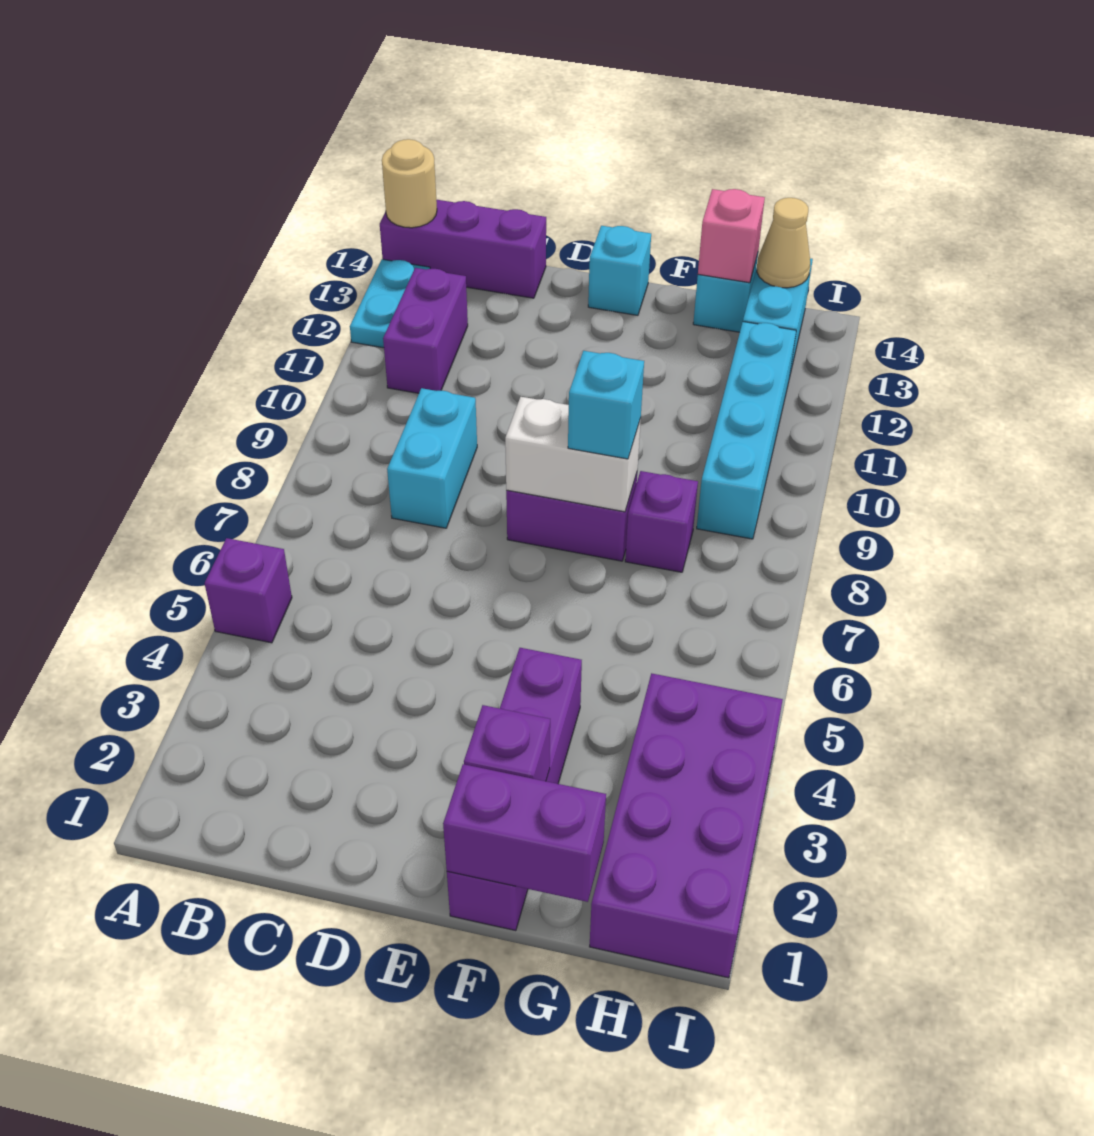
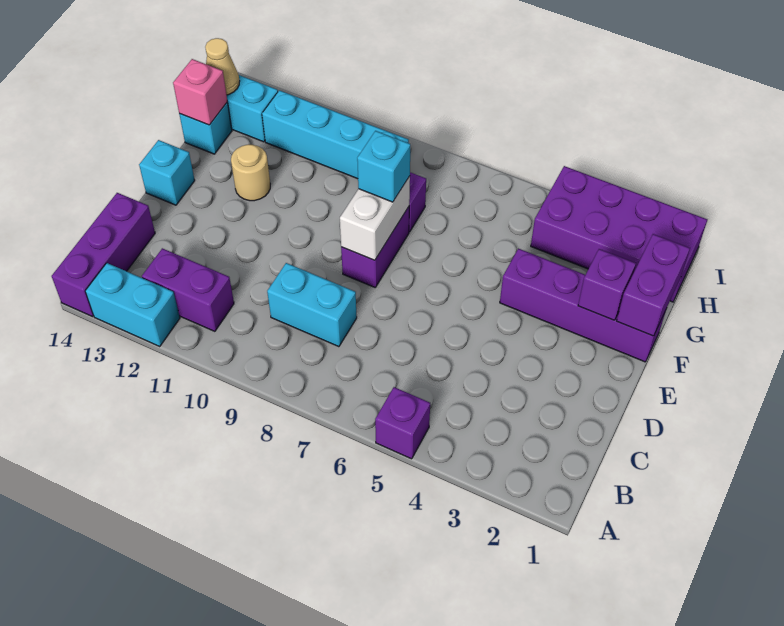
cyan 1x2 plate [350,259,430,348] -> cyan 1x2 brick [85,263,180,346]
tan 1x1 round brick [382,139,437,228] -> tan 1x1 round brick moved to [231,144,270,201]

